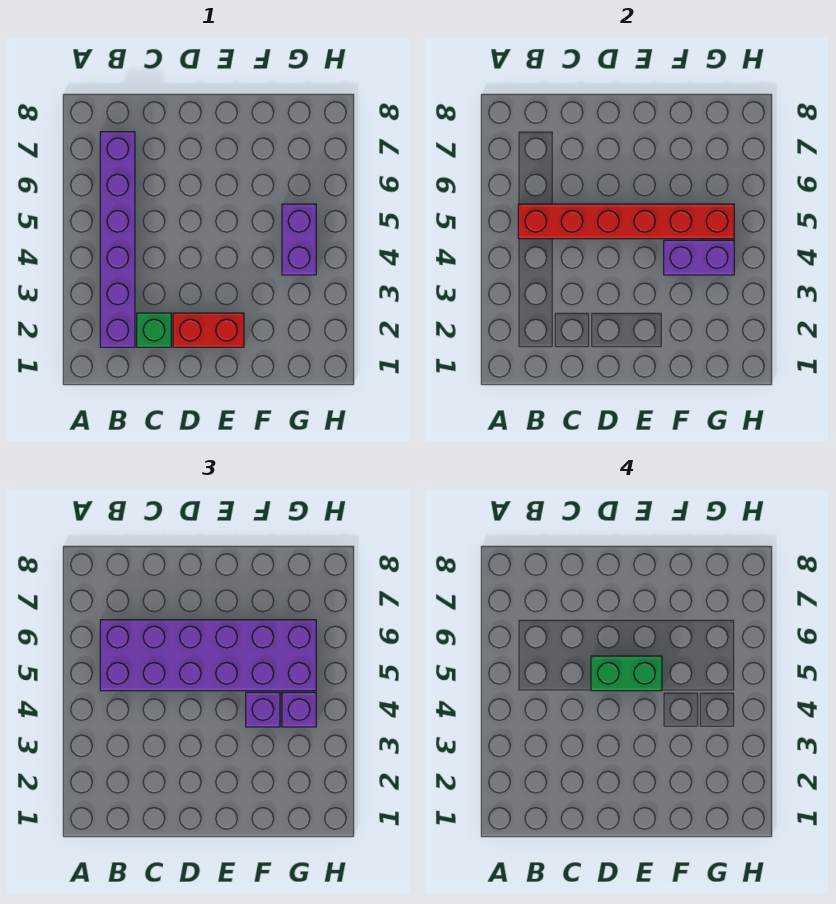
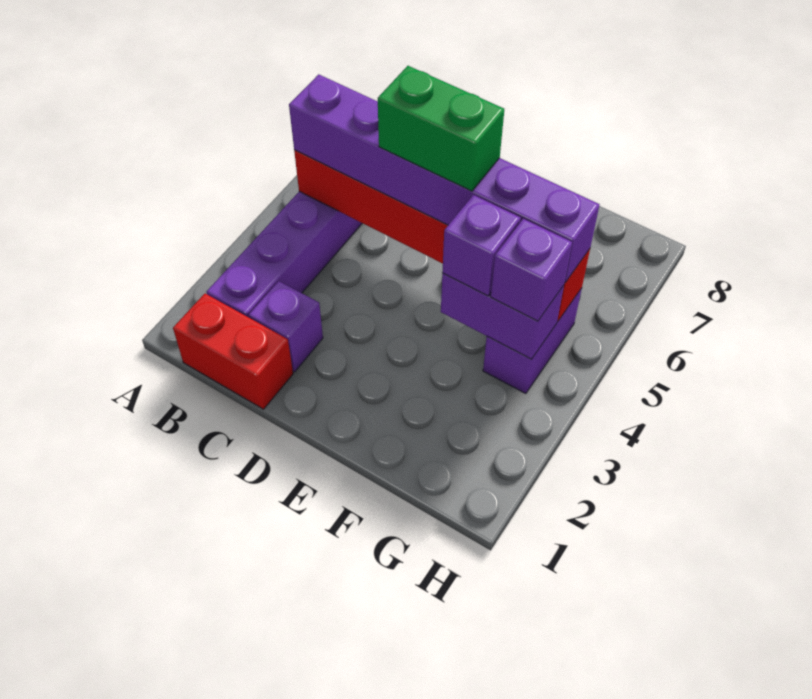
purple 2x6 brick [100,620,316,691] -> purple 1x6 brick [289,74,599,282]
green 1x1 brick [137,313,171,347] -> purple 1x1 brick [249,281,323,372]
red 1x2 brick [173,313,244,347] -> red 1x2 brick moved to [173,294,293,409]

